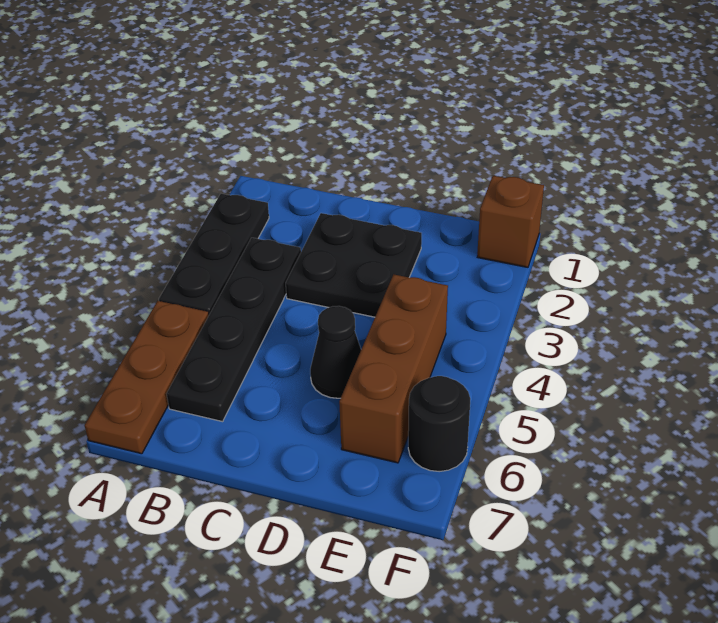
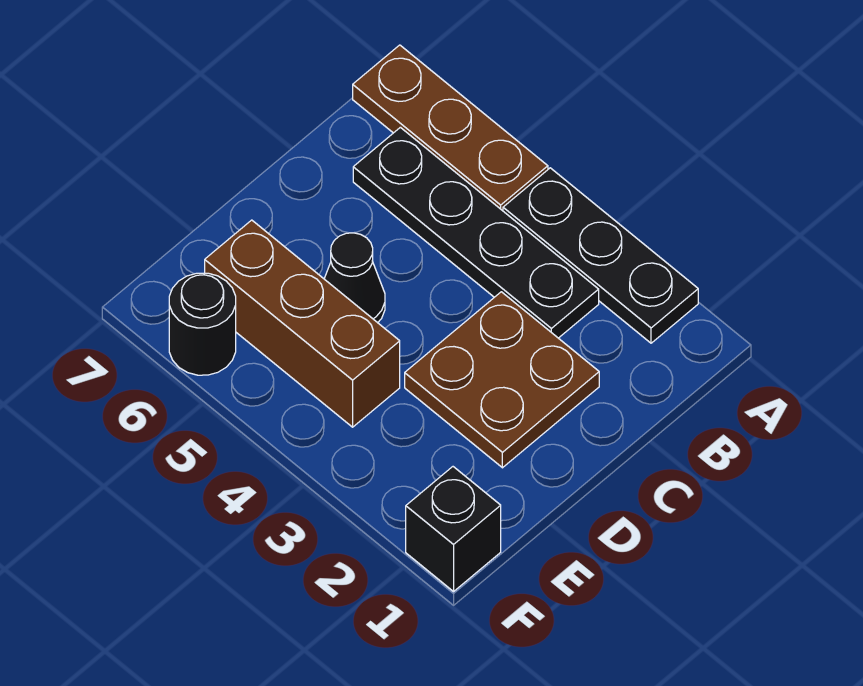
black 2x2 plate [286,213,422,317] -> brown 2x2 plate [405,292,599,468]
brown 1x1 brick [477,176,544,267] -> black 1x1 brick [406,467,501,591]

